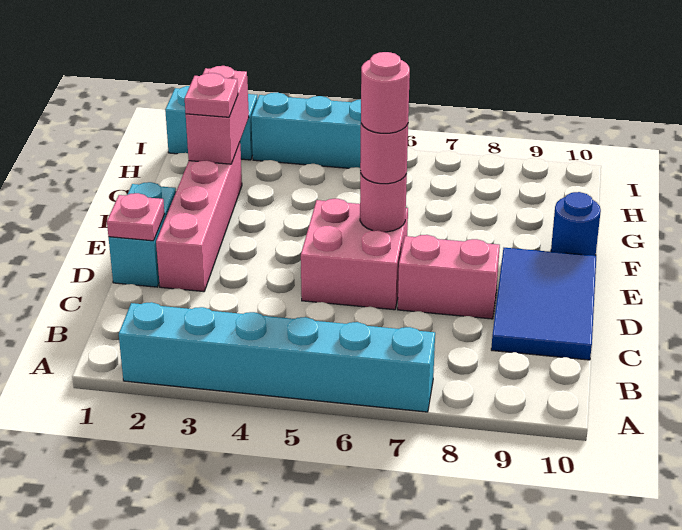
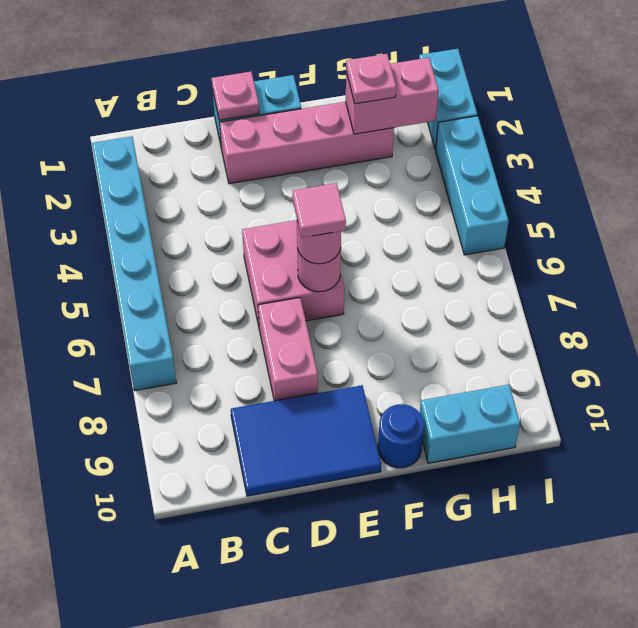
pink 1x1 round brick [361,52,410,133] -> pink 1x1 tile [293,183,346,238]
none -> cyan 1x2 brick [420,385,520,463]

